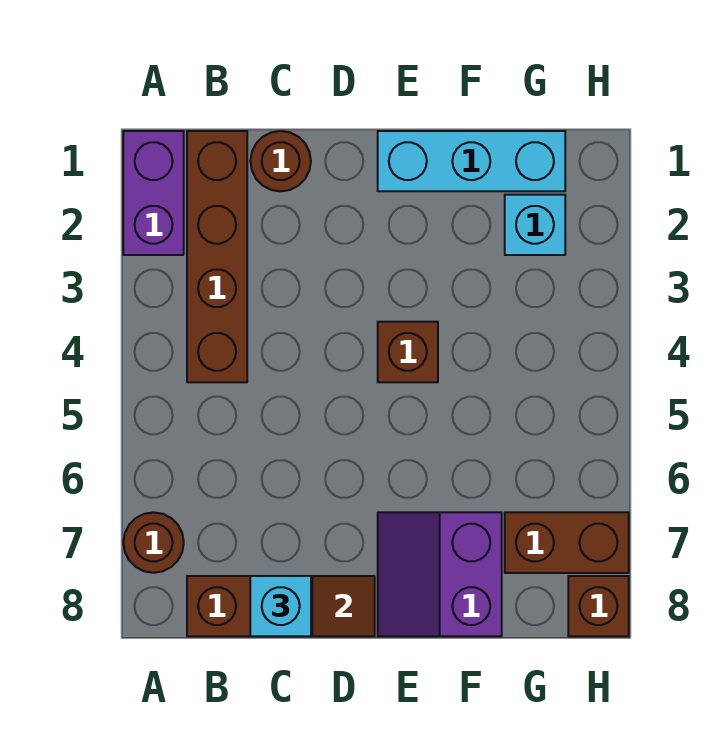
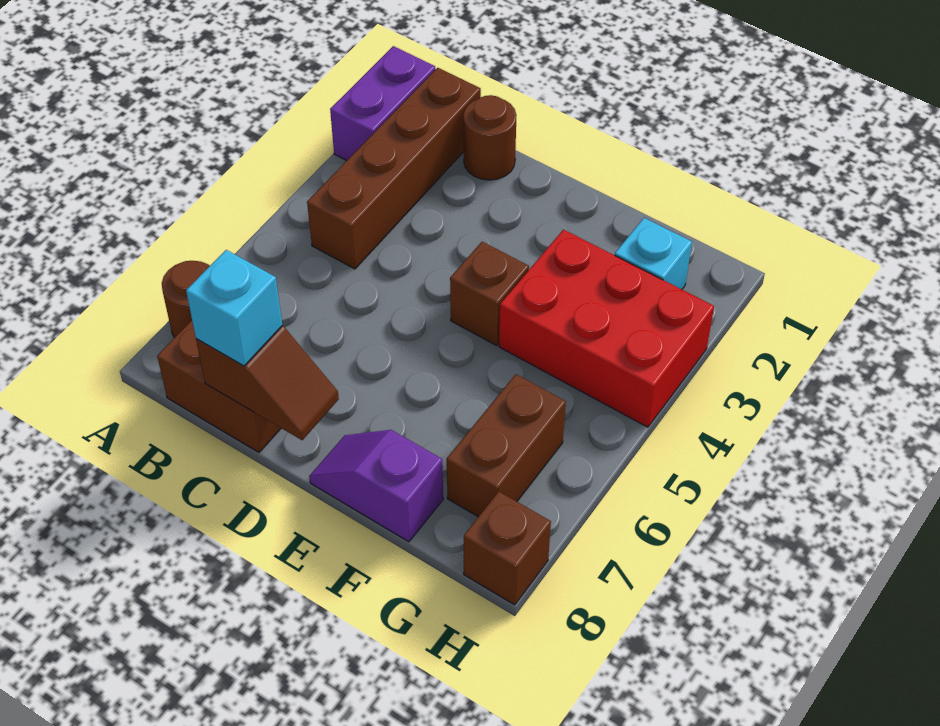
cyan 1x3 brick [378,131,565,191] -> none
purple 2x2 slope [378,512,502,636] -> purple 1x2 slope [309,430,443,542]
none -> red 2x3 brick [499,230,714,427]
brown 1x2 brick [505,512,629,573] -> brown 1x2 brick turned to [447,374,566,517]

